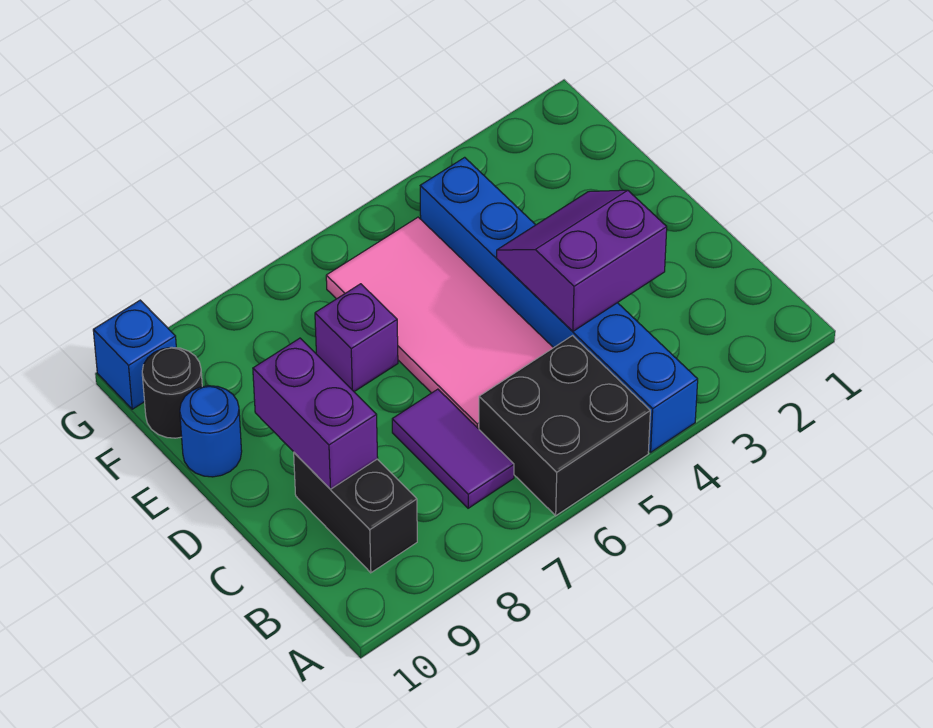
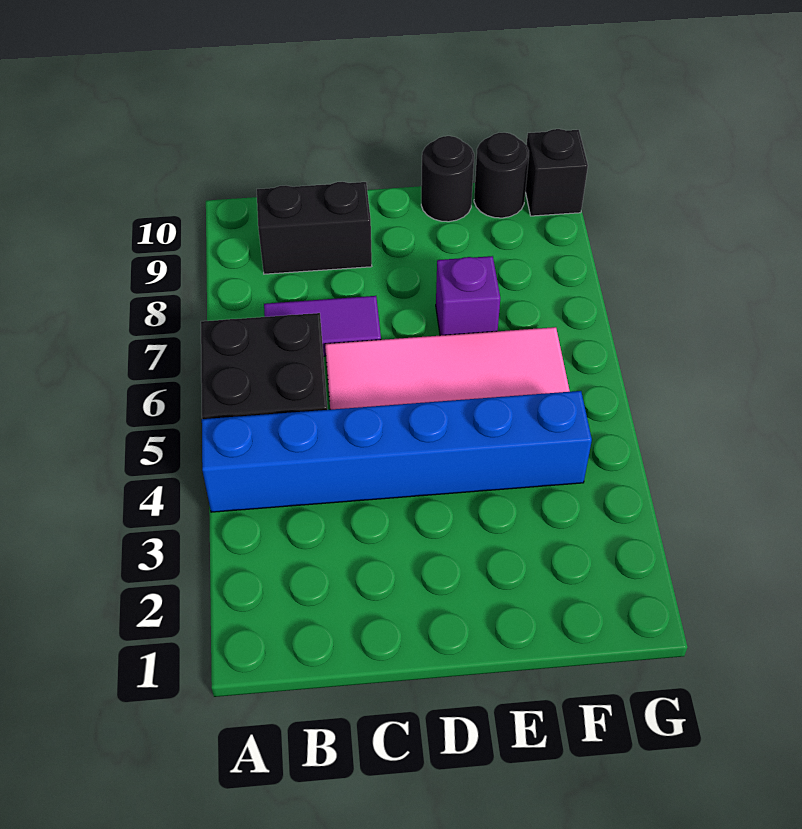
purple 2x2 slope [497,190,667,331] -> none
purple 1x2 brick [253,338,378,489] -> none
blue 1x1 round brick [180,386,242,477] -> black 1x1 round brick [421,136,474,222]
blue 1x1 brick [93,300,176,409] -> black 1x1 brick [525,129,588,216]

